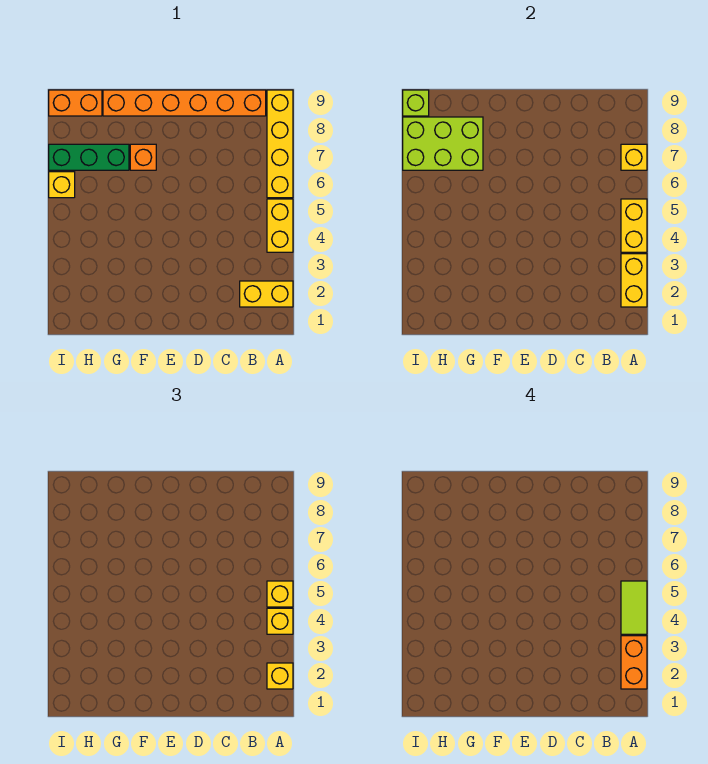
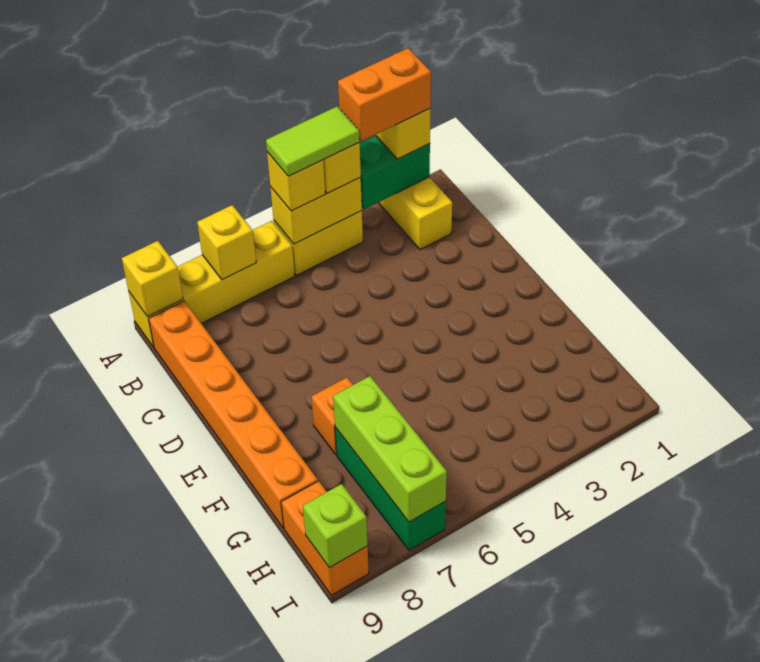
yellow 1x2 brick [621,254,647,307] -> green 1x2 brick [360,136,430,209]
lime 2x3 brick [403,117,483,170] -> lime 1x3 brick [333,376,447,522]
yellow 1x1 brick [49,172,75,198] -> yellow 1x1 brick moved to [122,241,183,317]

